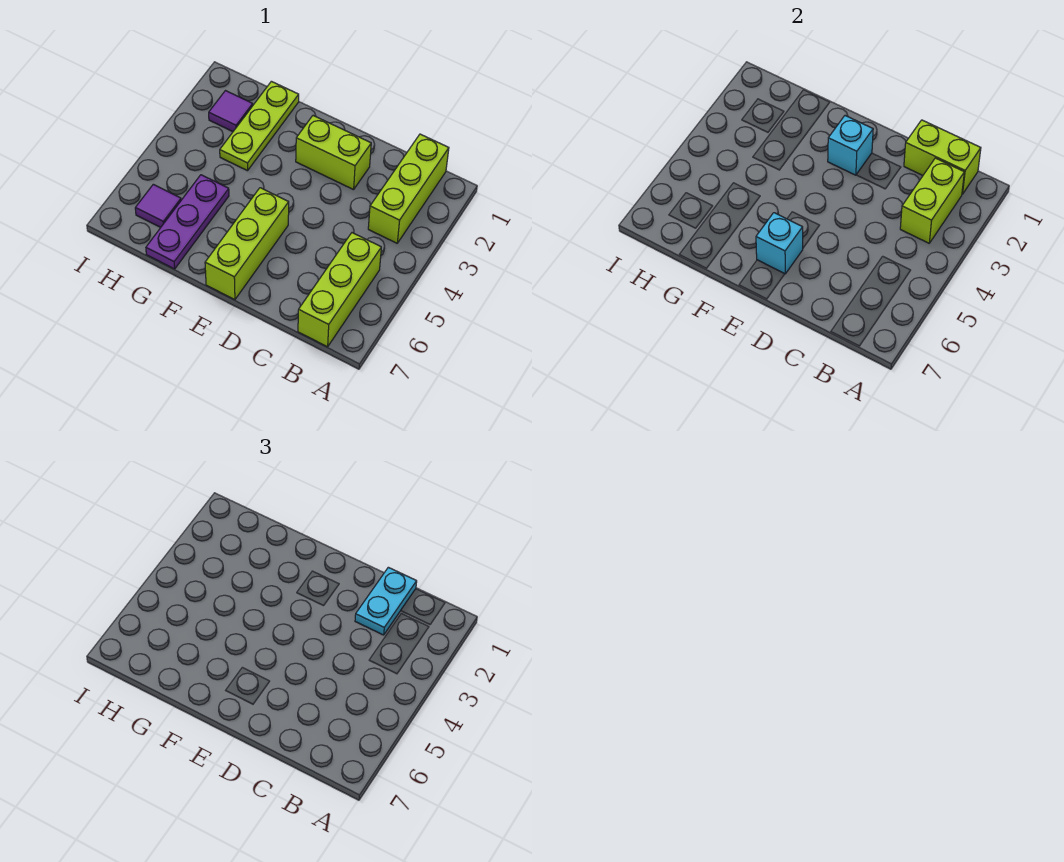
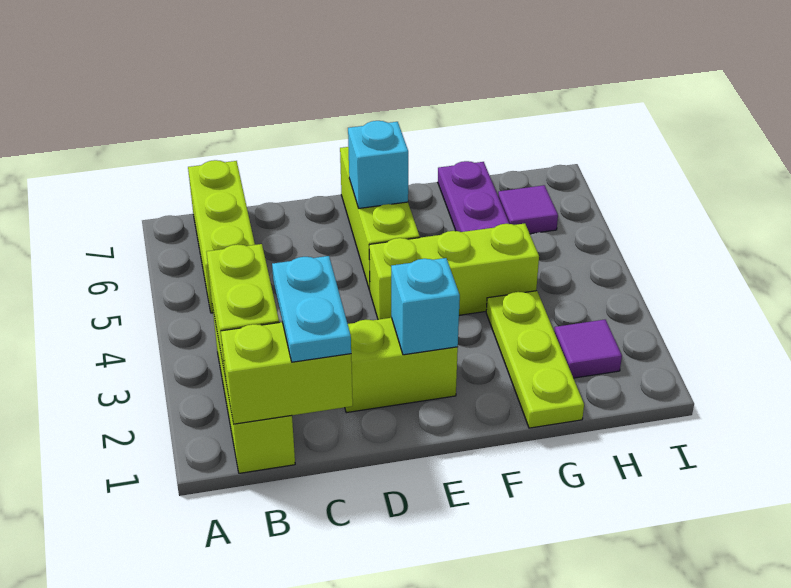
none -> lime 1x3 brick [369,223,539,319]

